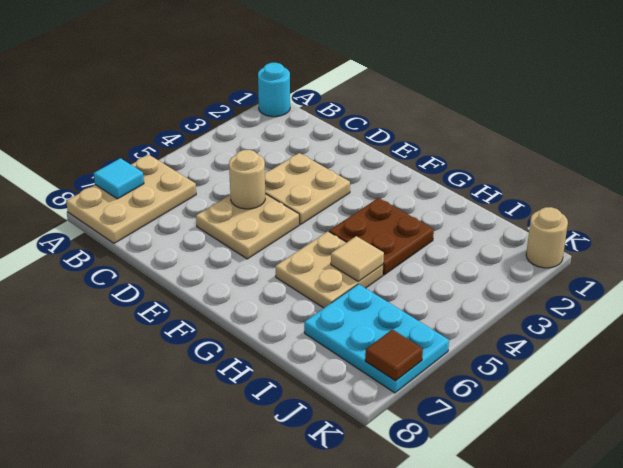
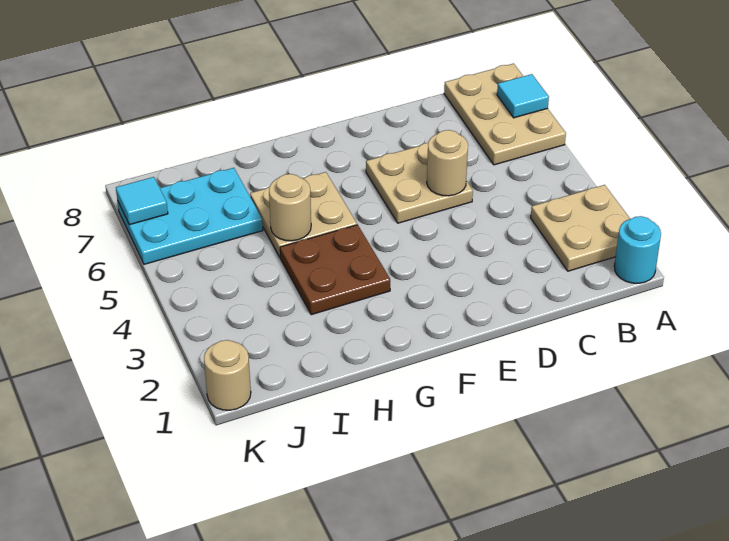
tan 2x2 plate [265,153,350,224] -> tan 2x2 plate moved to [531,185,630,271]
tan 1x1 tile [331,236,384,282] -> tan 1x1 round brick [269,174,311,241]
brown 1x1 tile [365,330,423,381] -> cyan 1x1 tile [116,177,168,225]

